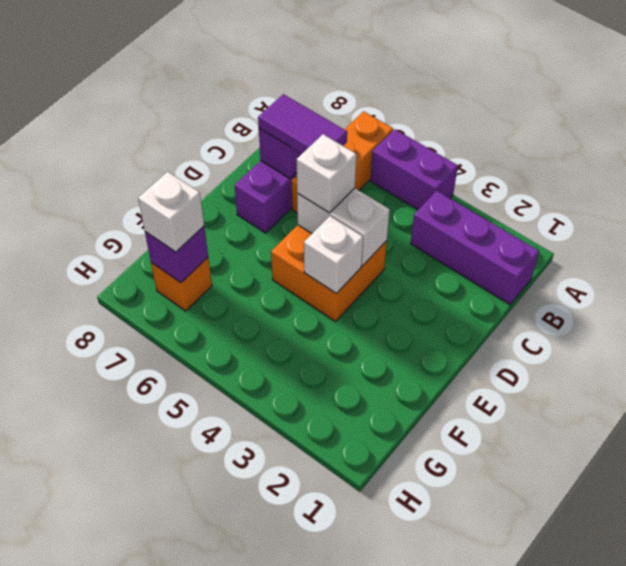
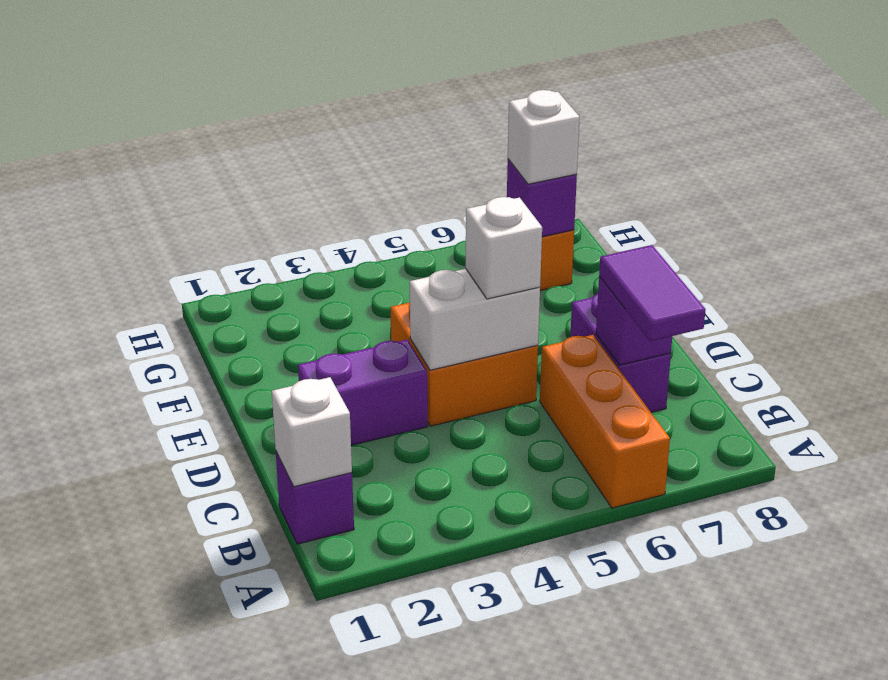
purple 1x2 brick [370,129,458,210] -> purple 1x2 brick moved to [298,340,428,445]
purple 1x3 brick [411,191,539,304] -> purple 1x1 brick [276,452,354,544]
purple 1x2 tile [258,94,347,154] -> purple 1x2 tile turned to [599,245,706,341]
white 1x1 brick [304,216,363,294] -> white 1x1 brick moved to [272,377,352,487]

